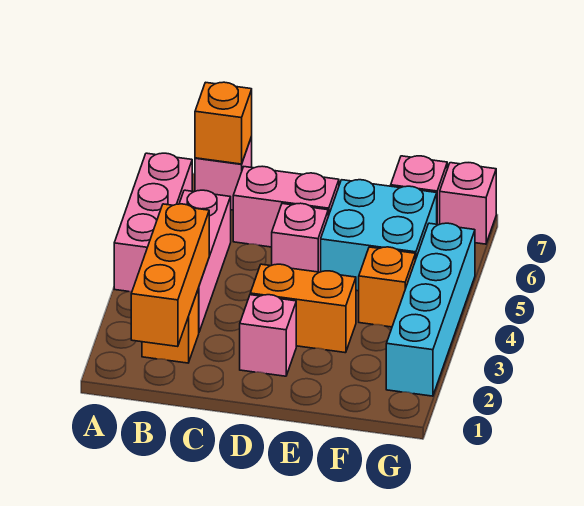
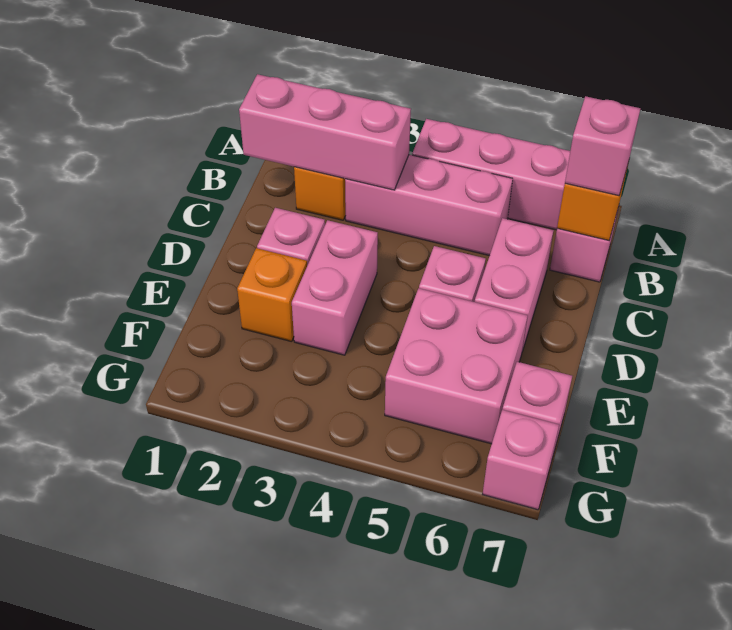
orange 1x3 brick [131,204,209,347] -> pink 1x3 brick [239,74,411,190]
none -> pink 1x1 brick [565,96,640,196]
orange 1x2 brick [250,264,356,353] -> pink 1x2 brick [292,220,378,355]
cyan 2x2 brick [321,180,437,291] -> pink 2x2 brick [385,288,528,444]
orange 1x1 brick [359,247,415,327] -> orange 1x1 brick moved to [237,248,307,342]
cyan 1x4 brick [386,223,475,396] -> none

